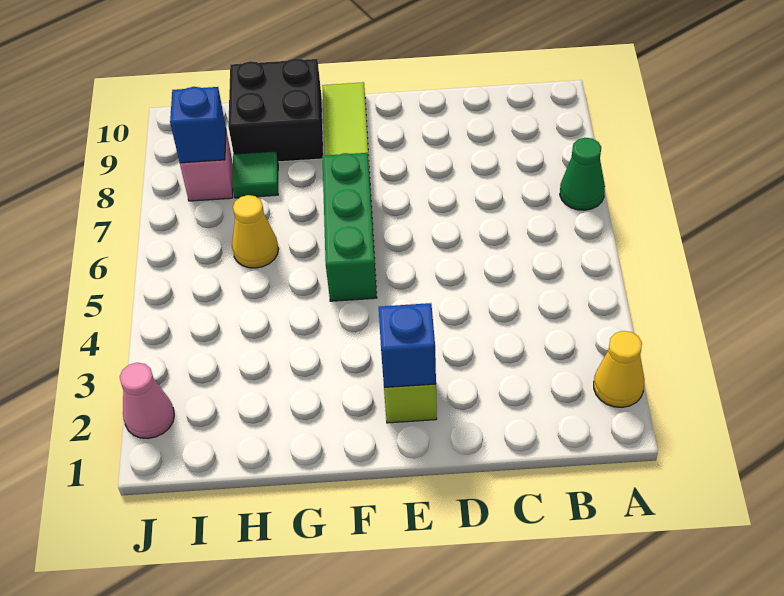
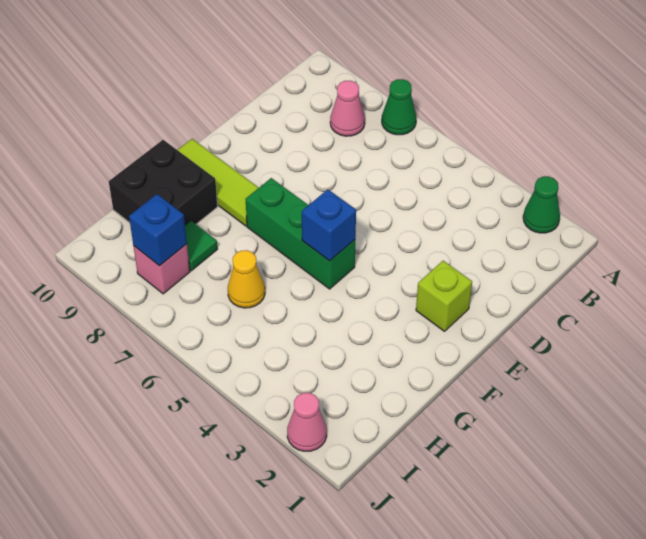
yellow 1x1 cone [594,331,644,408] -> green 1x1 cone [523,176,560,233]
none -> pink 1x1 cone [330,81,365,136]
blue 1x1 brick [379,303,436,387] -> blue 1x1 brick moved to [302,189,356,261]

